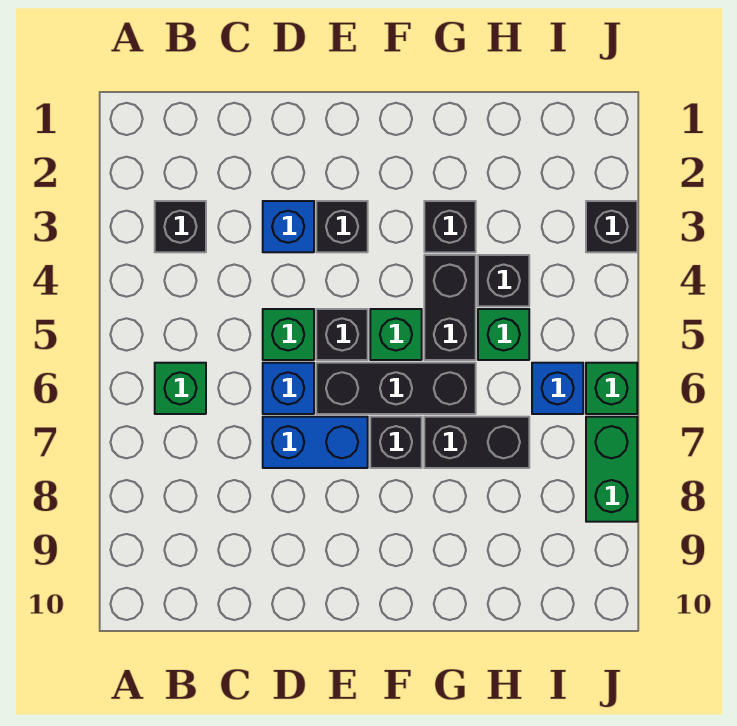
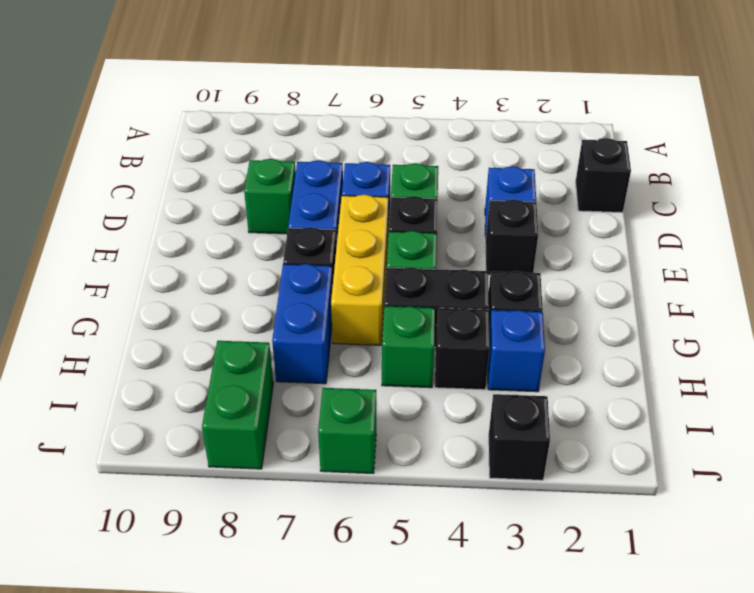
black 1x1 brick [155,201,206,252] -> black 1x1 brick moved to [576,138,631,213]
green 1x1 brick [155,363,206,414] -> green 1x1 brick moved to [244,159,296,234]
black 1x3 brick [316,363,476,414] -> yellow 1x3 brick [331,195,388,345]
black 1x2 brick [424,417,529,468] -> blue 1x2 brick [272,264,333,384]
blue 1x1 brick [532,363,583,414] -> blue 1x1 brick moved to [488,310,545,392]
green 1x2 brick [586,417,637,522] -> green 1x2 brick turned to [202,341,273,469]

